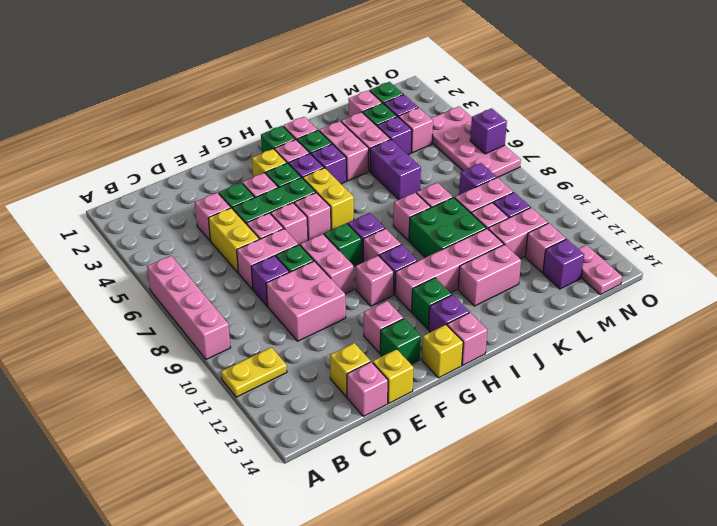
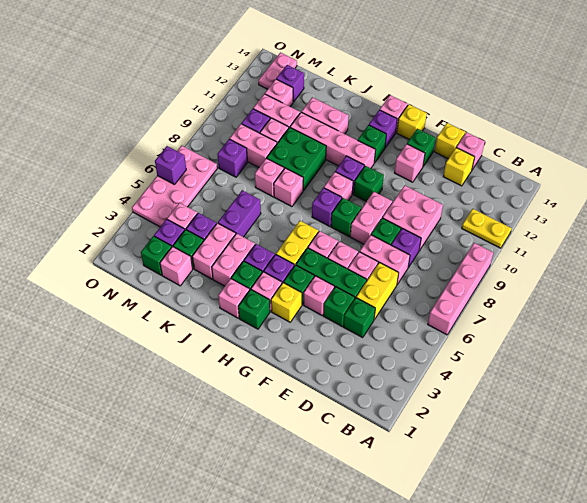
pink 1x1 brick [195,193,231,241] -> green 1x1 brick [343,298,375,338]
pink 1x1 brick [356,256,394,306] -> green 1x1 brick [354,166,384,202]

